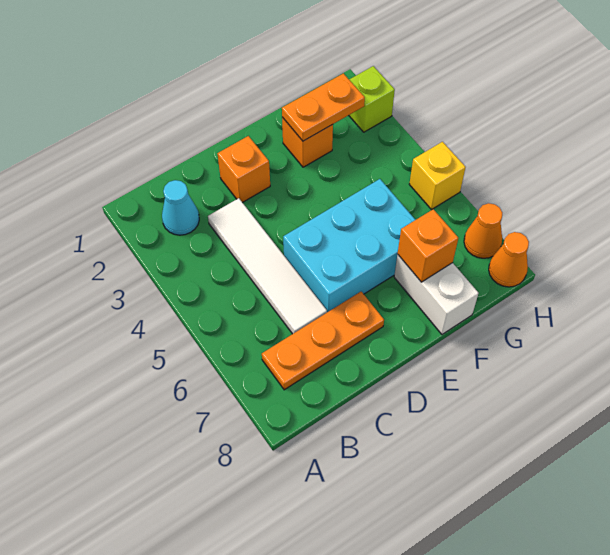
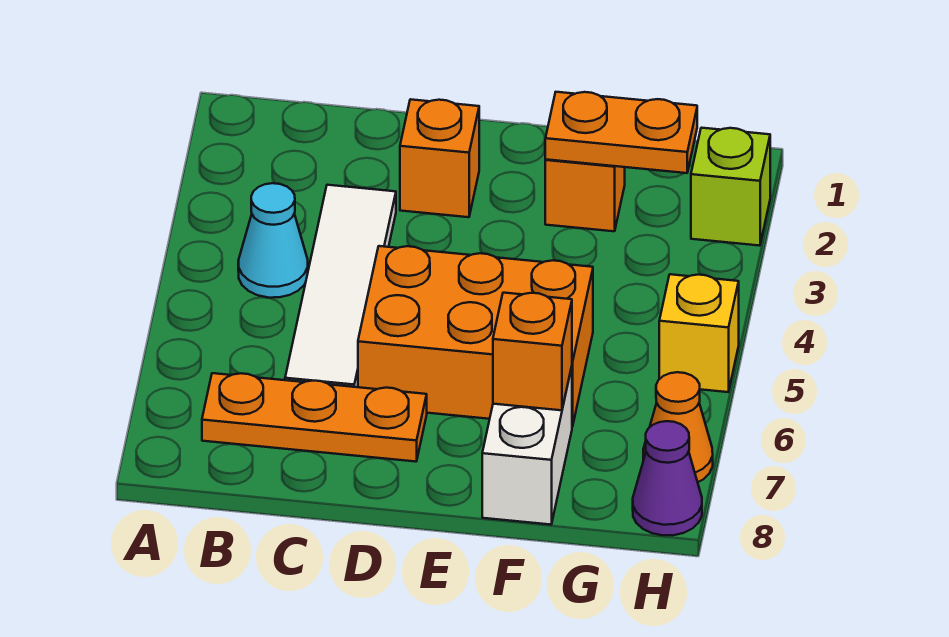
cyan 1x1 cone [162,180,199,235] -> cyan 1x1 cone moved to [238,183,308,298]
cyan 2x3 brick [283,179,415,312] -> orange 2x3 brick [358,246,593,427]
orange 1x1 cone [489,232,529,287] -> purple 1x1 cone [633,421,702,535]

